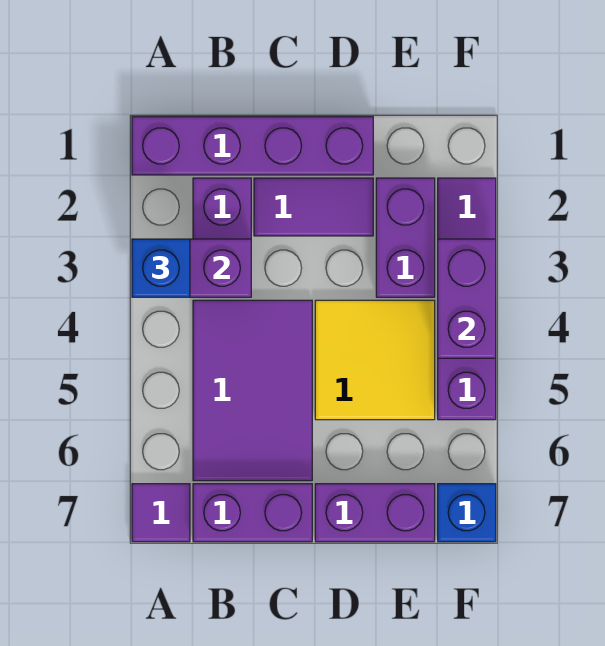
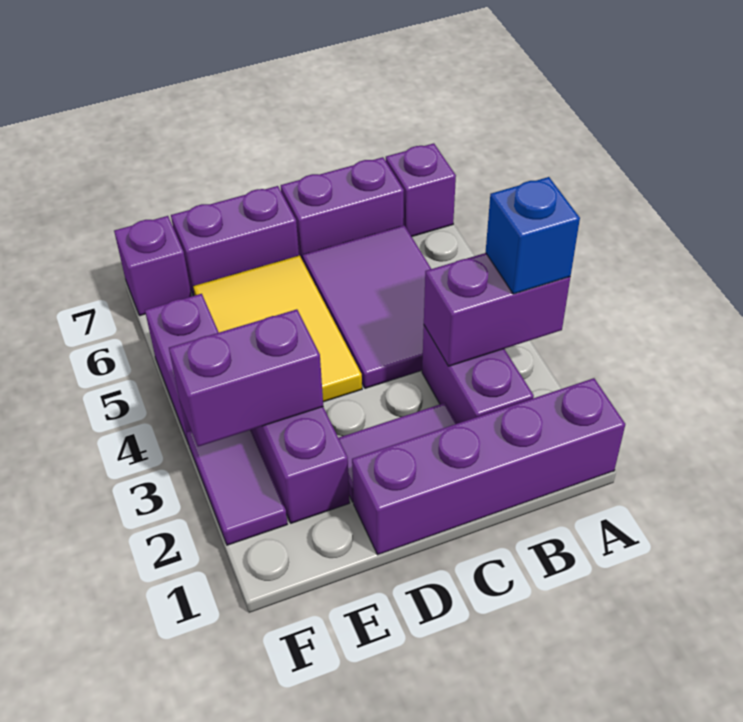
purple 1x1 tile [132,484,190,542] -> purple 1x1 brick [386,143,456,237]
yellow 2x2 tile [315,300,435,420] -> yellow 2x3 tile [193,255,362,402]
purple 1x2 brick [438,239,496,358] -> purple 1x2 brick turned to [169,309,323,447]
blue 1x1 brick [438,484,496,542] -> purple 1x1 brick [114,216,192,316]

